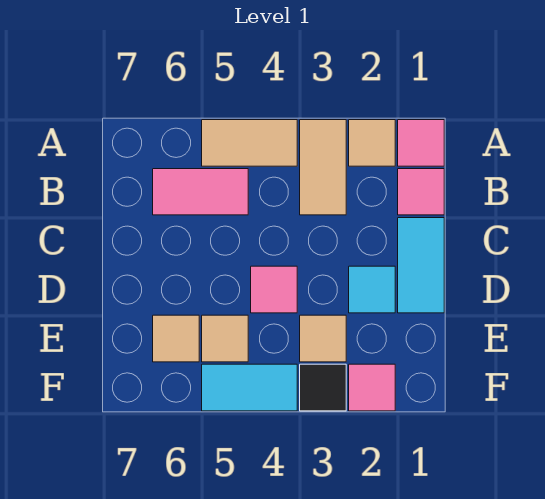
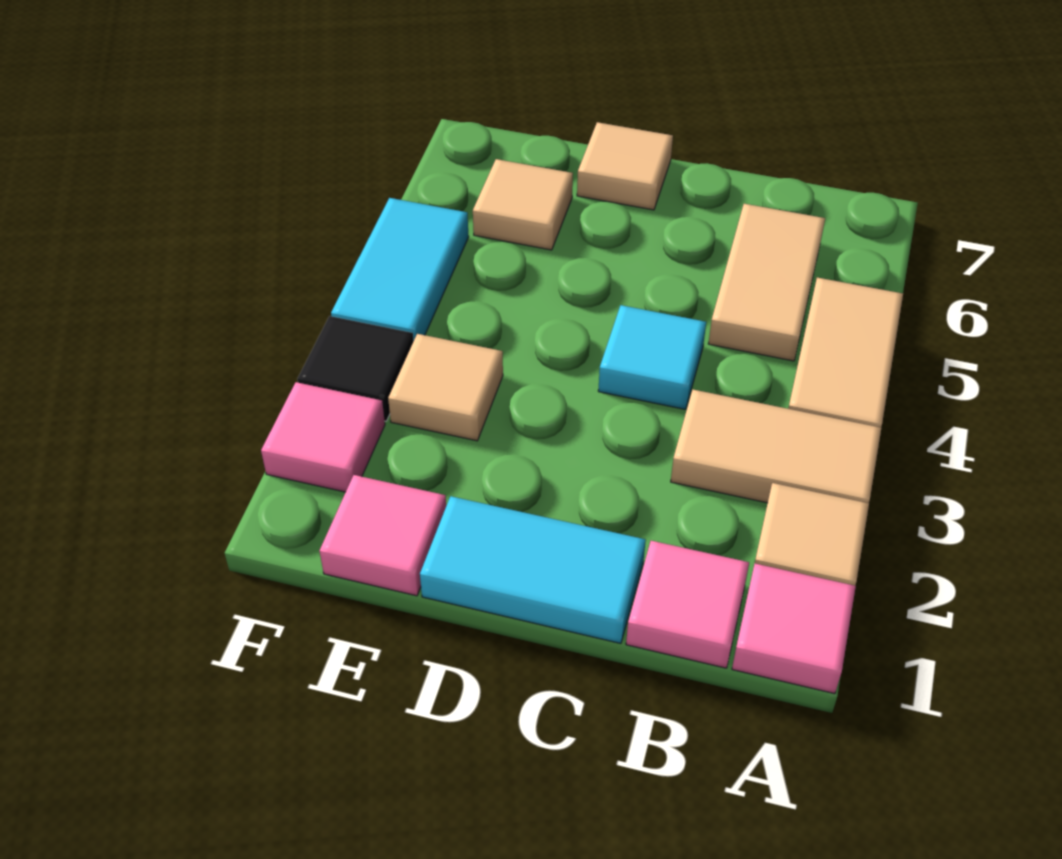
pink 1x2 tile [153,169,248,215] -> tan 1x2 tile [708,204,825,361]
cyan 1x1 tile [349,266,395,313] -> cyan 1x1 tile moved to [598,305,706,409]
pink 1x1 tile [251,266,297,313] -> pink 1x1 tile moved to [320,475,446,596]
tan 1x1 tile [202,315,248,362] -> tan 1x1 tile moved to [577,122,673,210]

